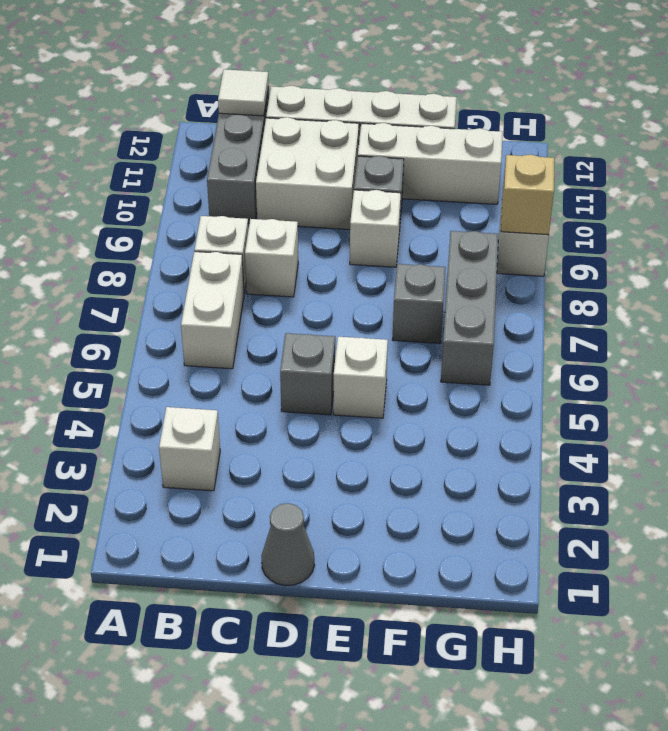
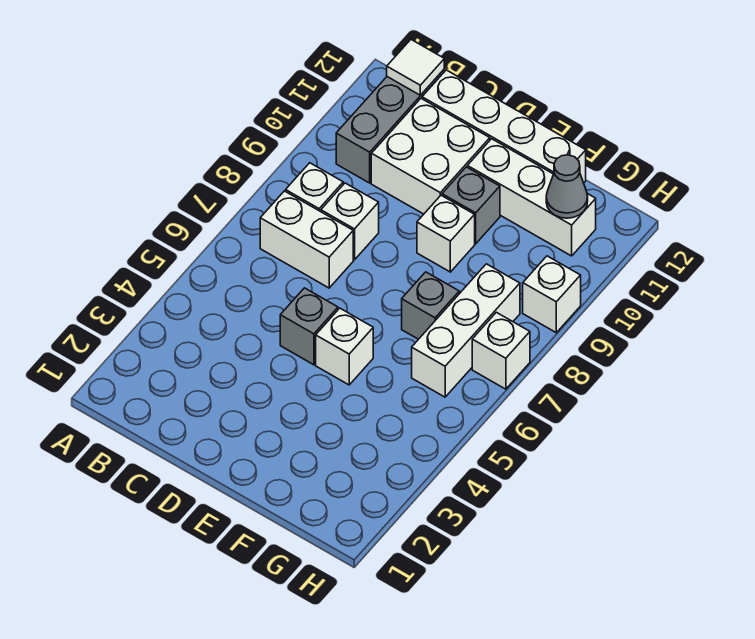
white 1x1 brick [159,407,220,491] -> white 1x1 brick moved to [472,312,530,389]
white 1x2 brick [181,252,244,369] -> white 1x2 brick turned to [260,191,353,288]
grey 1x1 cone [261,503,314,585] -> grey 1x1 cone moved to [546,155,588,218]
grey 1x3 brick [441,231,498,385] -> white 1x3 brick [412,264,520,397]
tan 1x1 brick [501,155,554,235] -> none

